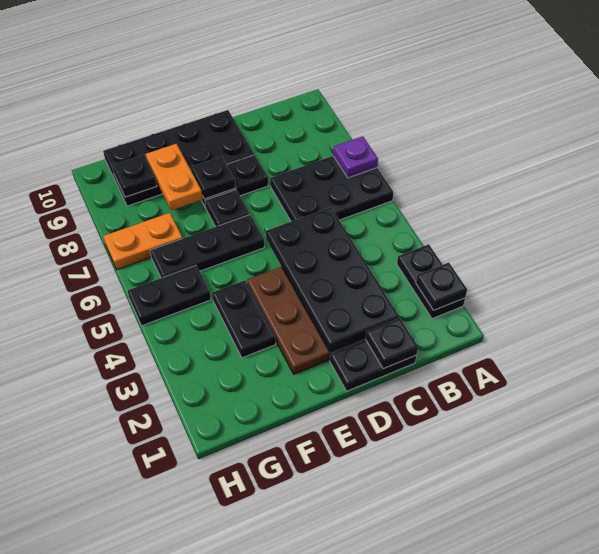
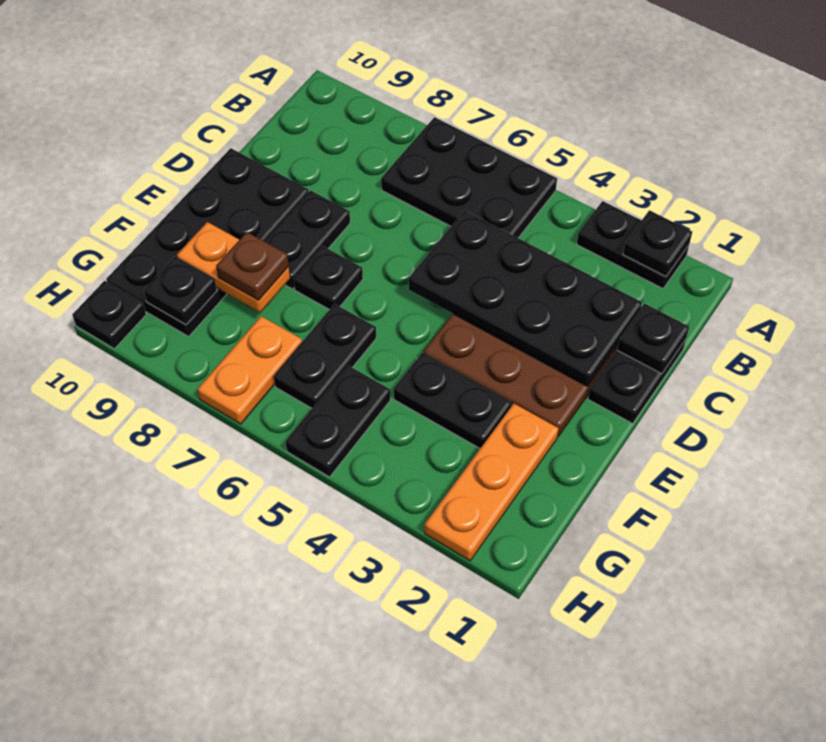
black 2x3 plate [270,156,393,221] -> black 2x3 plate turned to [381,117,557,238]
purple 1x1 plate [333,136,378,178] -> none
black 1x3 plate [150,215,264,278] -> black 1x2 plate [274,304,376,408]
black 1x1 plate [191,156,236,199] -> black 1x1 plate moved to [72,281,146,349]
none -> orange 1x3 plate [425,404,558,561]
none -> brown 1x1 plate [216,232,289,300]

